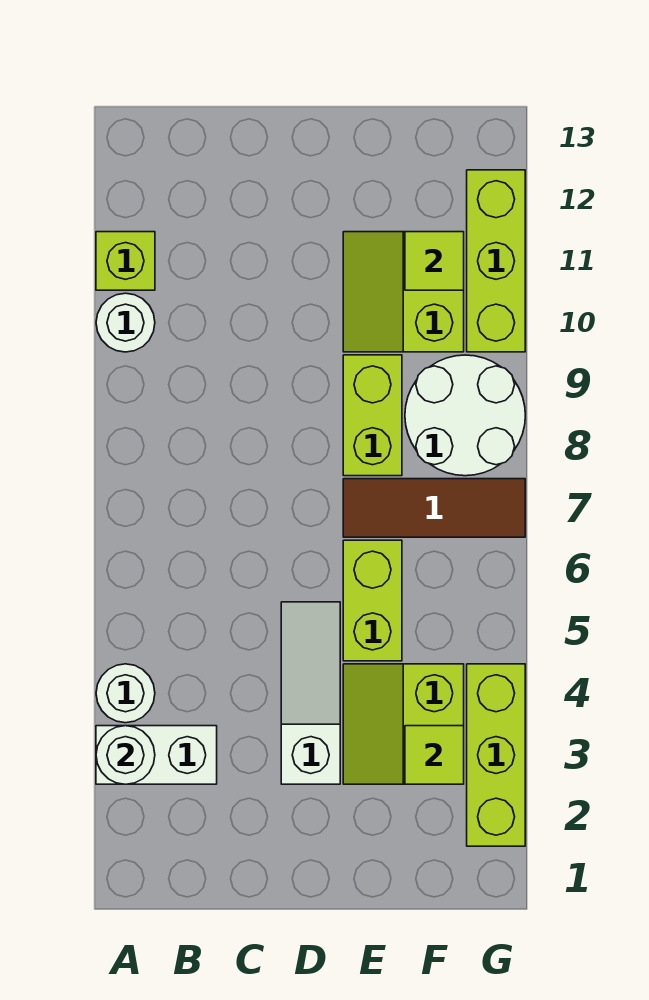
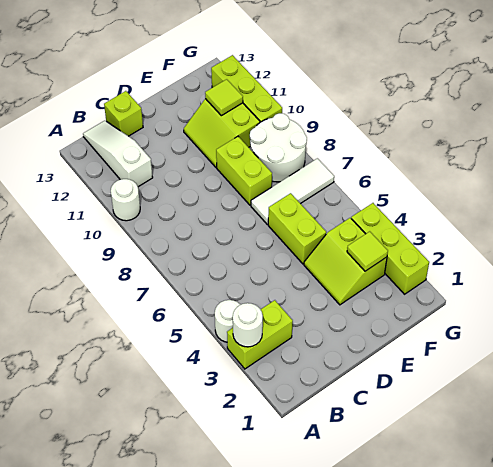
white 1x2 brick [96,726,217,784] -> lime 1x2 brick [227,300,293,369]
lime 1x1 brick [96,232,155,290] -> lime 1x1 brick moved to [104,91,143,136]
white 1x3 slope [281,602,340,784] -> white 1x3 slope moved to [83,121,153,187]
brown 1x3 tile [343,479,525,537] -> white 1x3 tile [251,158,334,225]

